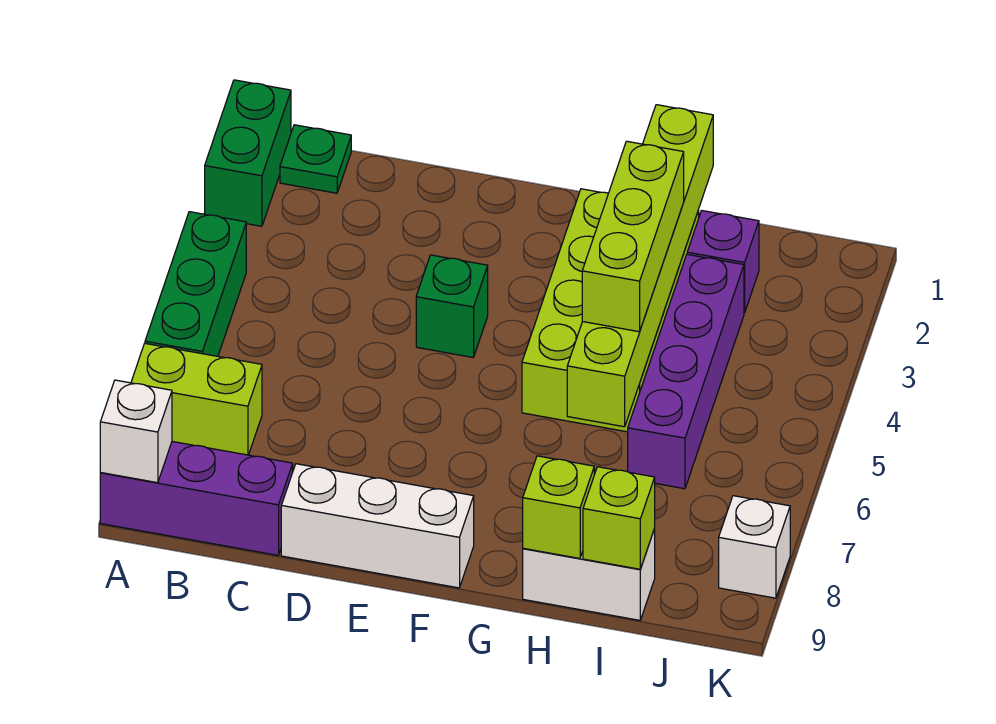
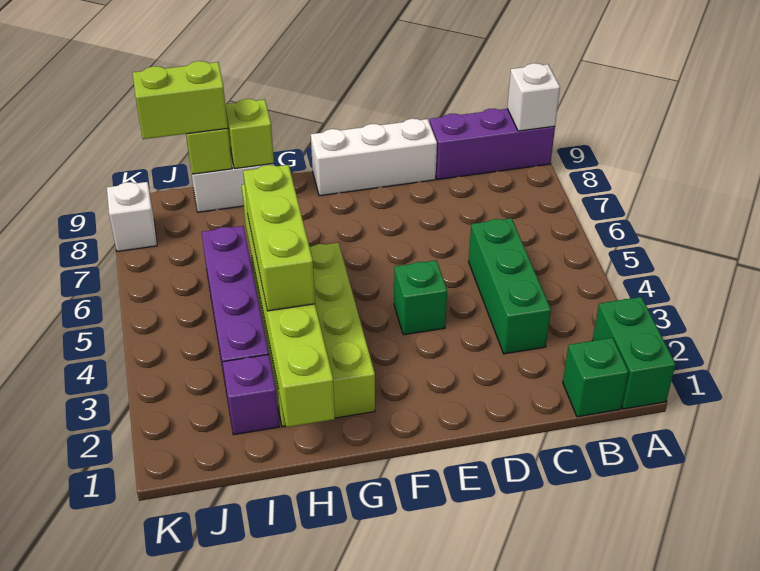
green 1x3 brick [145,212,246,356] -> green 1x3 brick moved to [469,218,551,354]
lime 1x2 brick [131,344,262,455] -> lime 1x2 brick moved to [133,61,228,139]
green 1x1 plate [280,125,351,193] -> green 1x1 brick [563,338,629,417]

